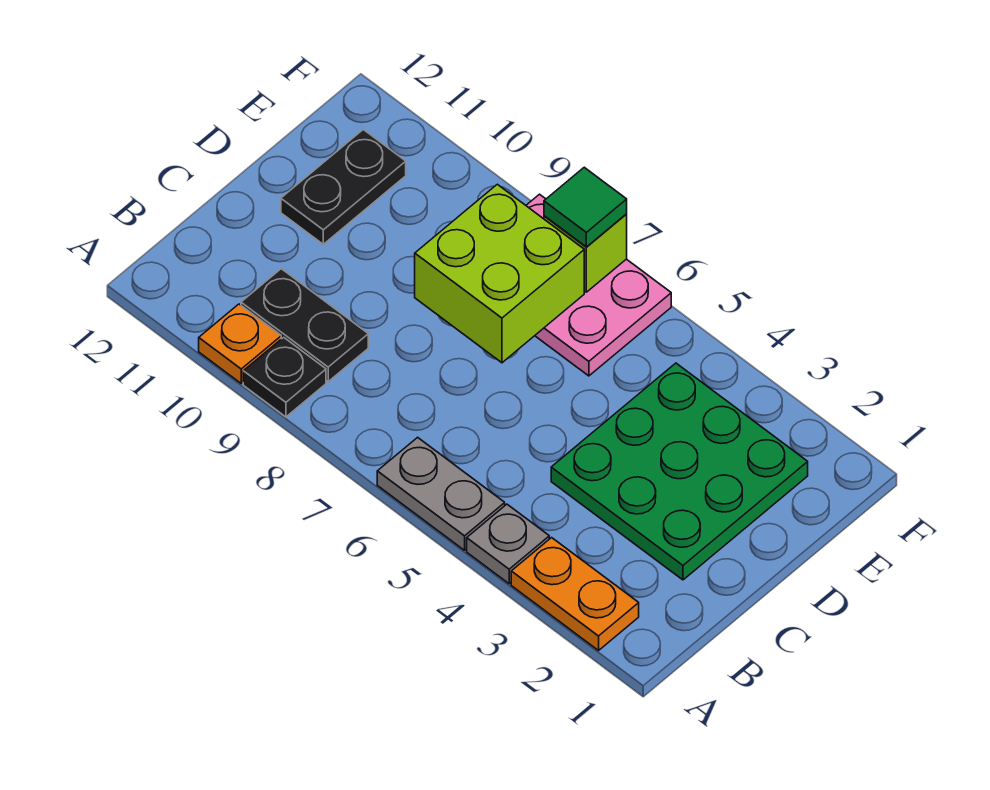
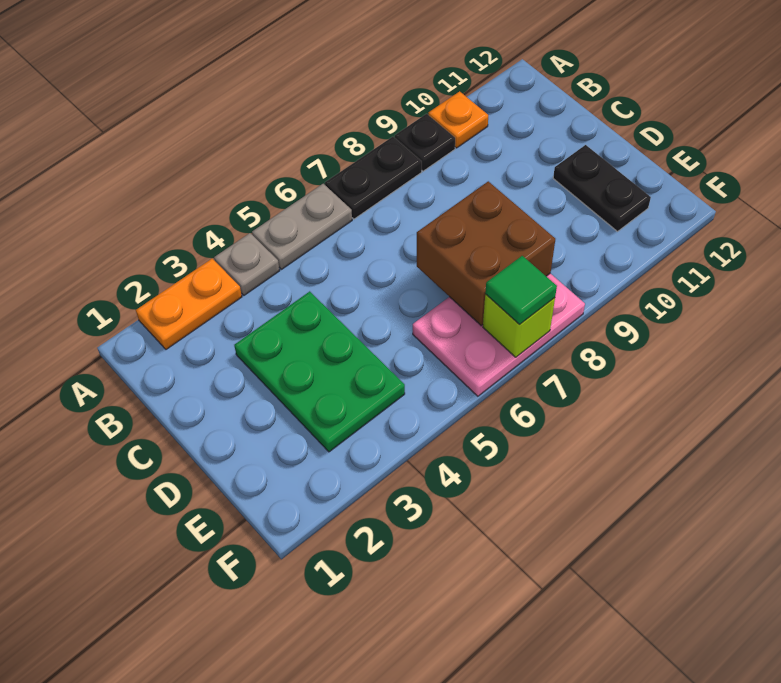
black 1x2 plate [241,269,368,382] -> black 1x2 plate moved to [325,137,422,219]
green 3x3 plate [551,363,808,580] -> green 2x3 plate [234,291,405,452]
lime 2x2 brick [415,184,584,363] -> brown 2x2 brick [417,181,555,326]

